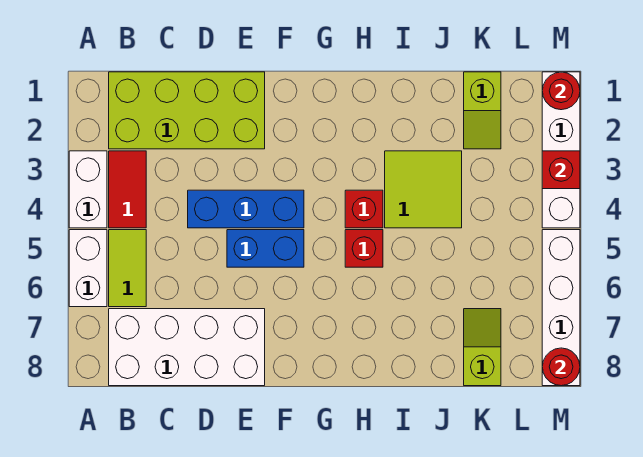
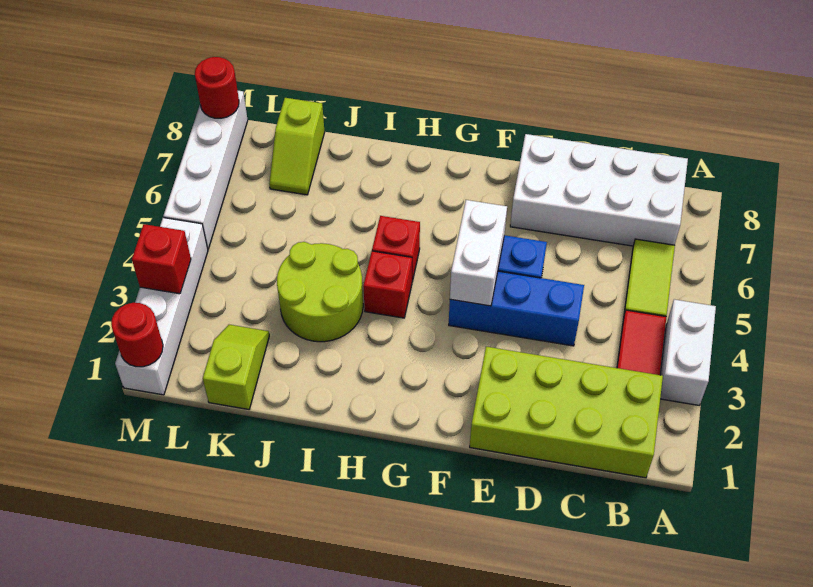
white 1x2 brick [69,230,107,307] -> white 1x2 brick moved to [450,200,507,306]
lime 2x2 tile [385,151,462,228] -> lime 2x2 round brick [277,242,363,342]

